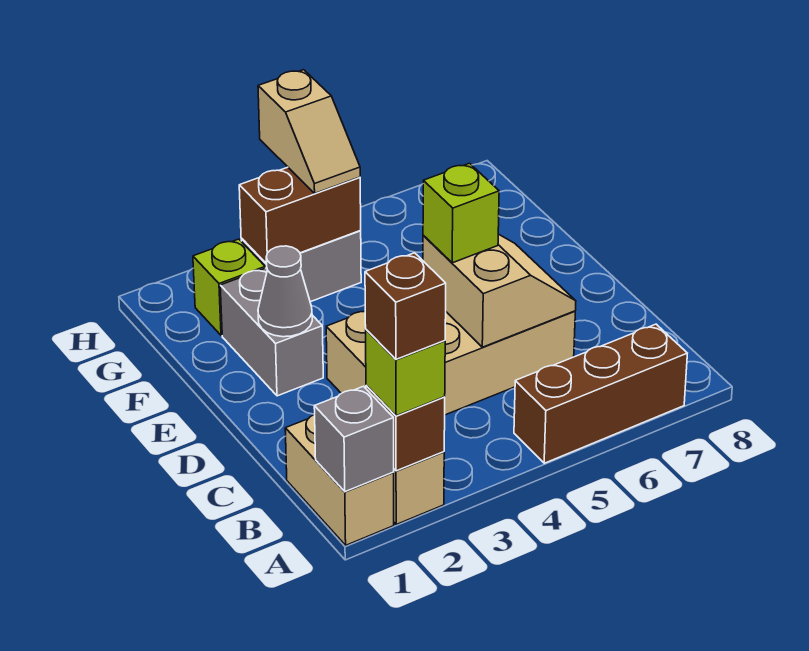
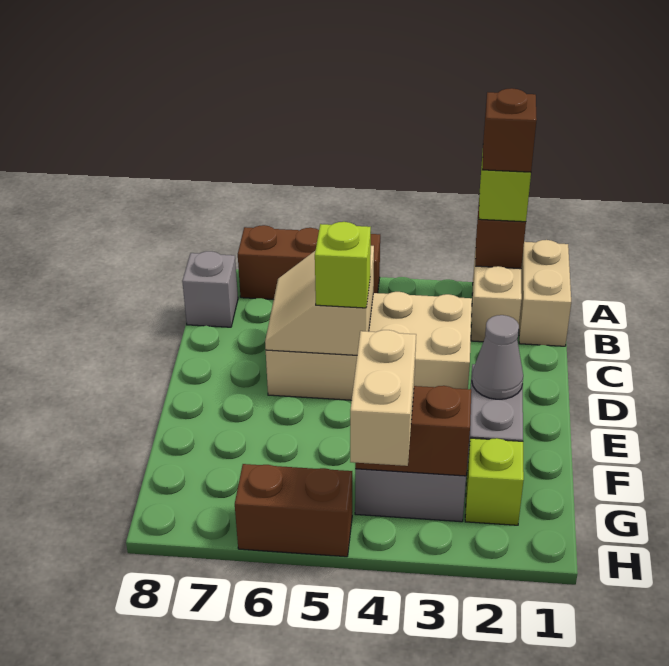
grey 1x1 brick [314,386,394,492] -> grey 1x1 brick moved to [182,251,238,327]
tan 1x2 slope [258,70,360,193] -> tan 1x2 brick [350,330,416,466]
none -> brown 1x2 brick [235,464,352,557]

